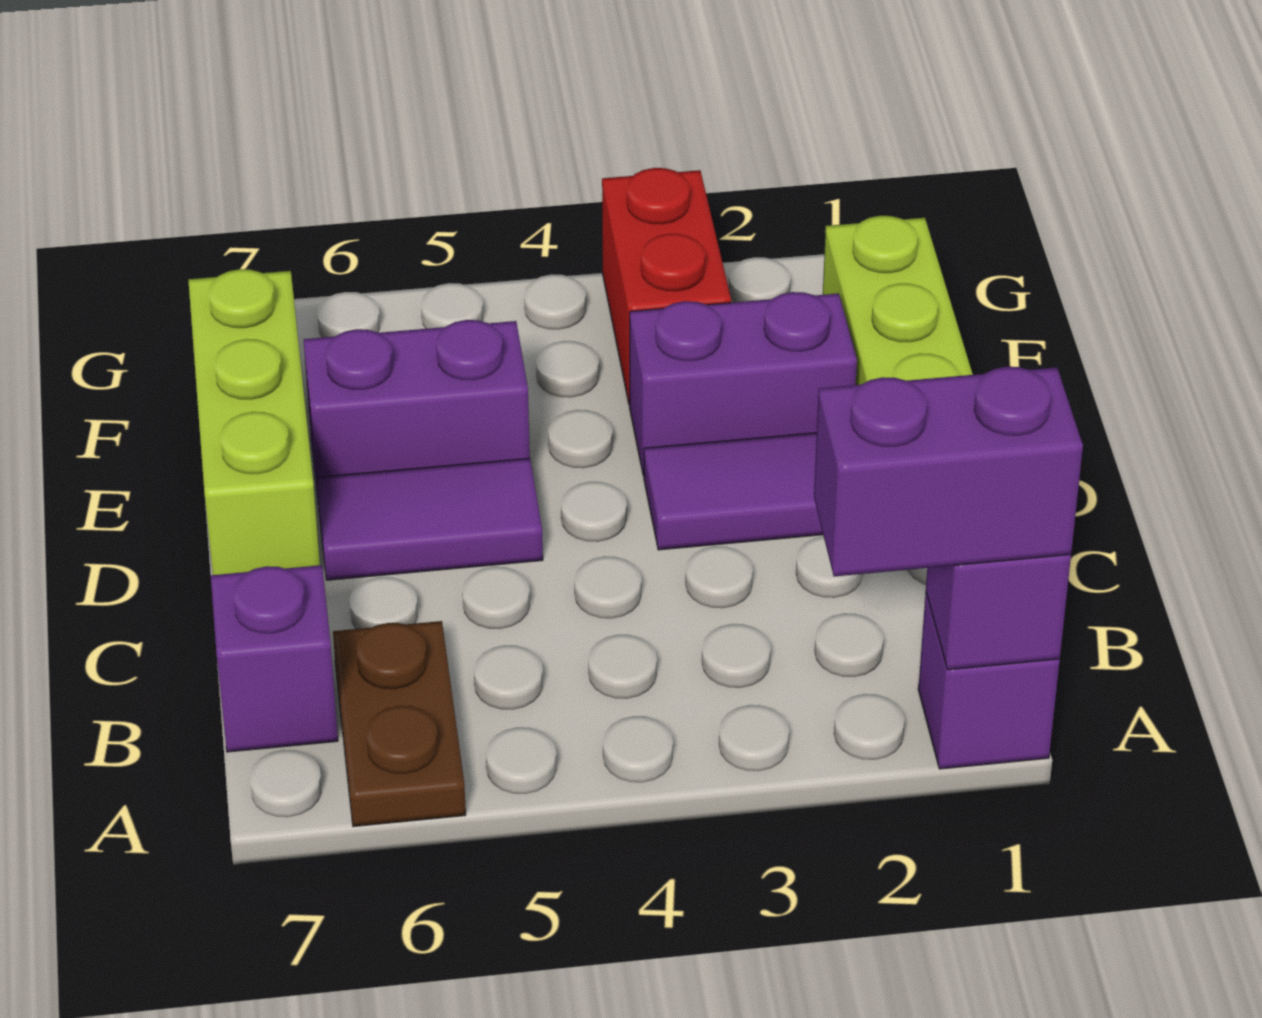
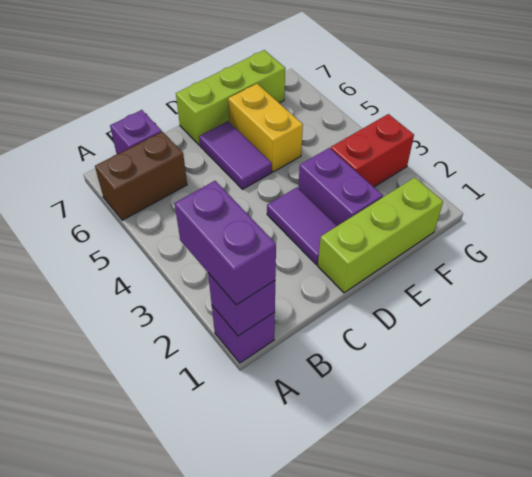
brown 1x2 plate [333,621,466,827] -> brown 1x2 brick [95,132,187,220]
purple 1x2 brick [304,320,530,497] -> yellow 1x2 brick [228,84,303,172]

